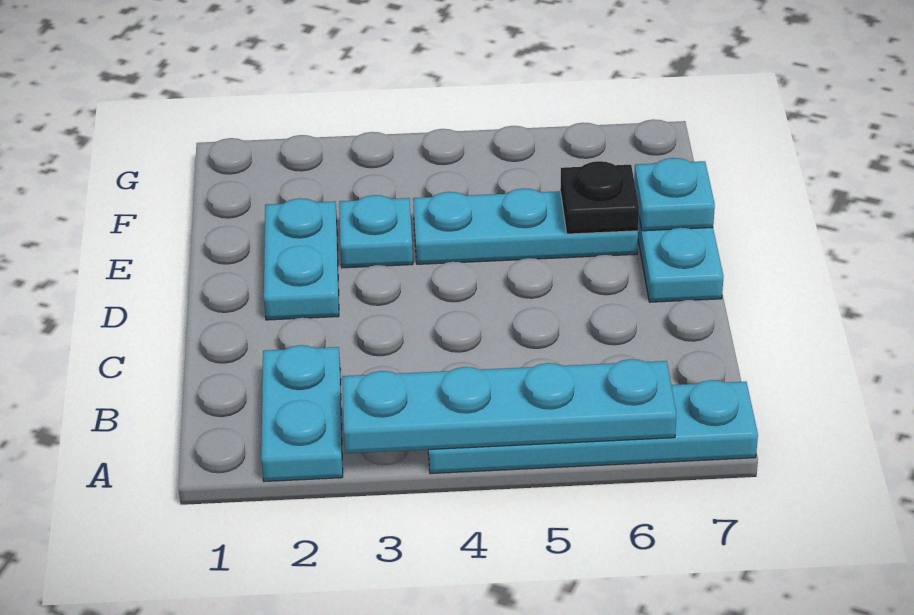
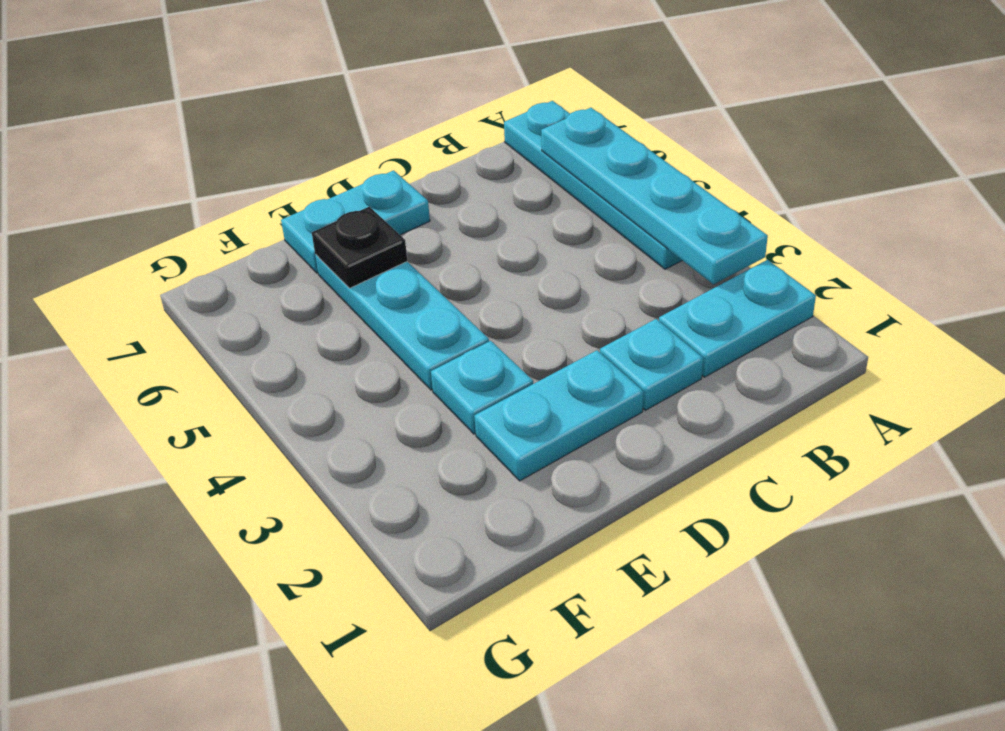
cyan 1x1 plate [634,158,715,231] -> cyan 1x1 plate moved to [600,319,703,410]

